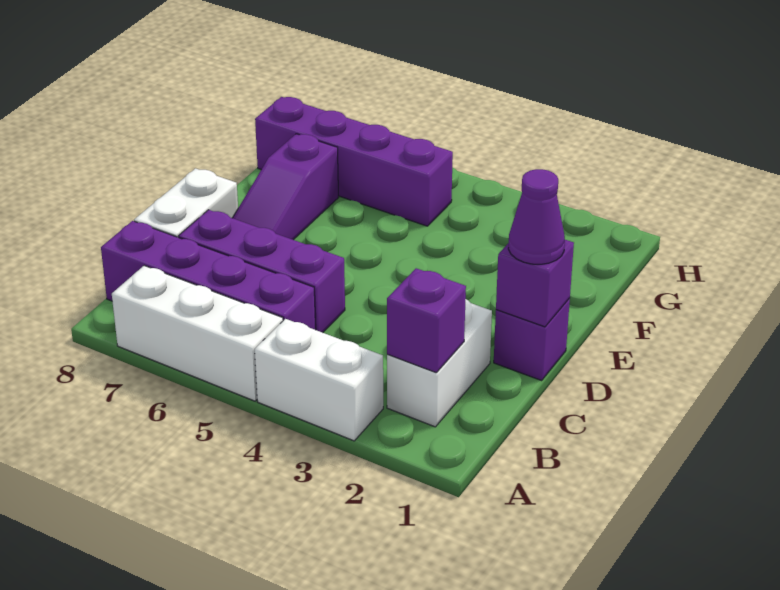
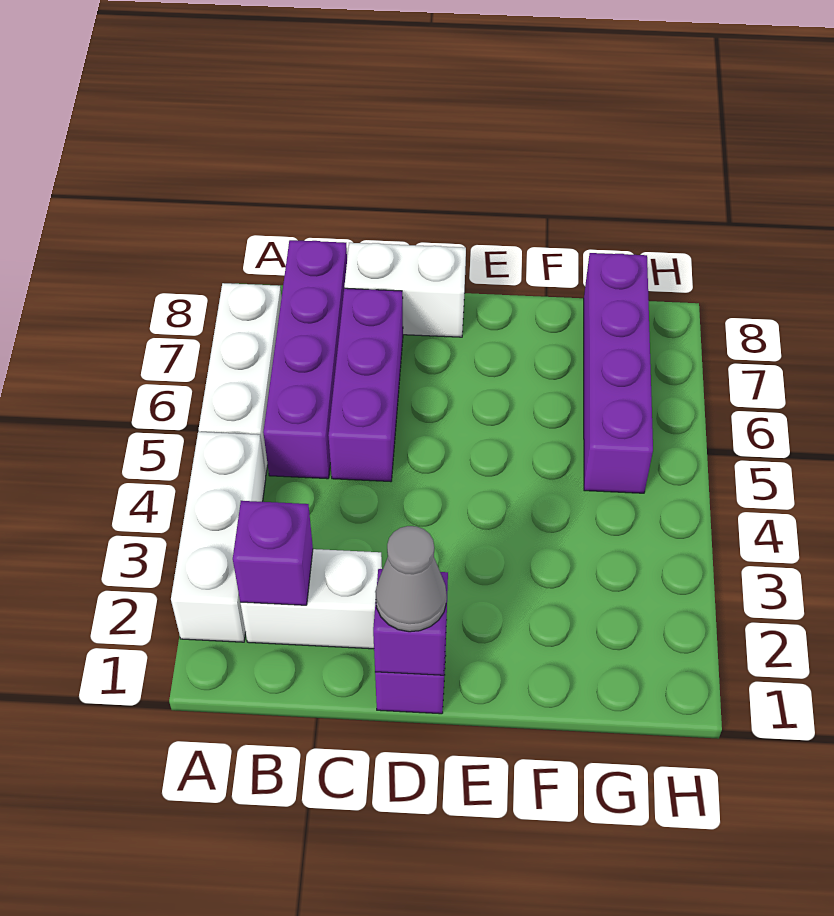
white 1x2 brick [255,319,383,441] -> white 1x3 brick [171,432,266,642]
purple 1x1 cone [508,169,565,264] -> grey 1x1 cone [375,526,447,632]
purple 1x3 slope [233,134,339,240] -> none

